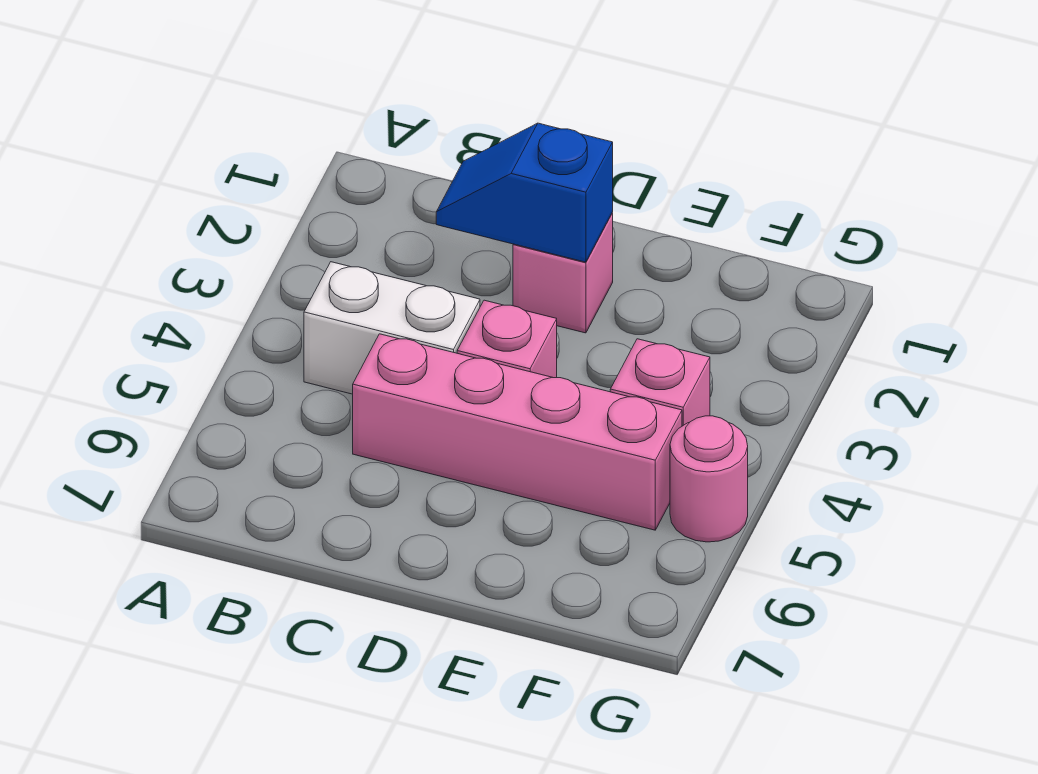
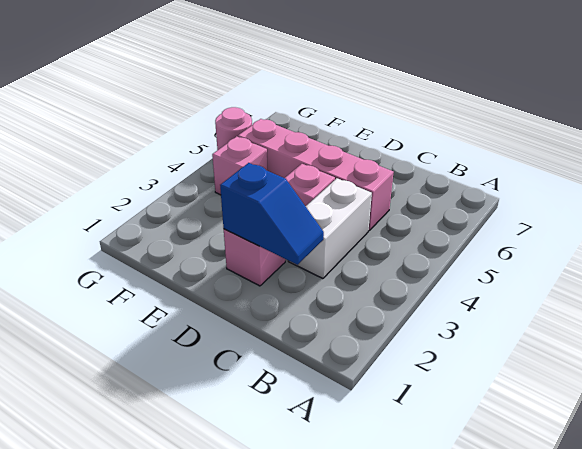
white 1x2 brick [304,262,480,394] -> white 1x2 brick turned to [288,178,372,278]

